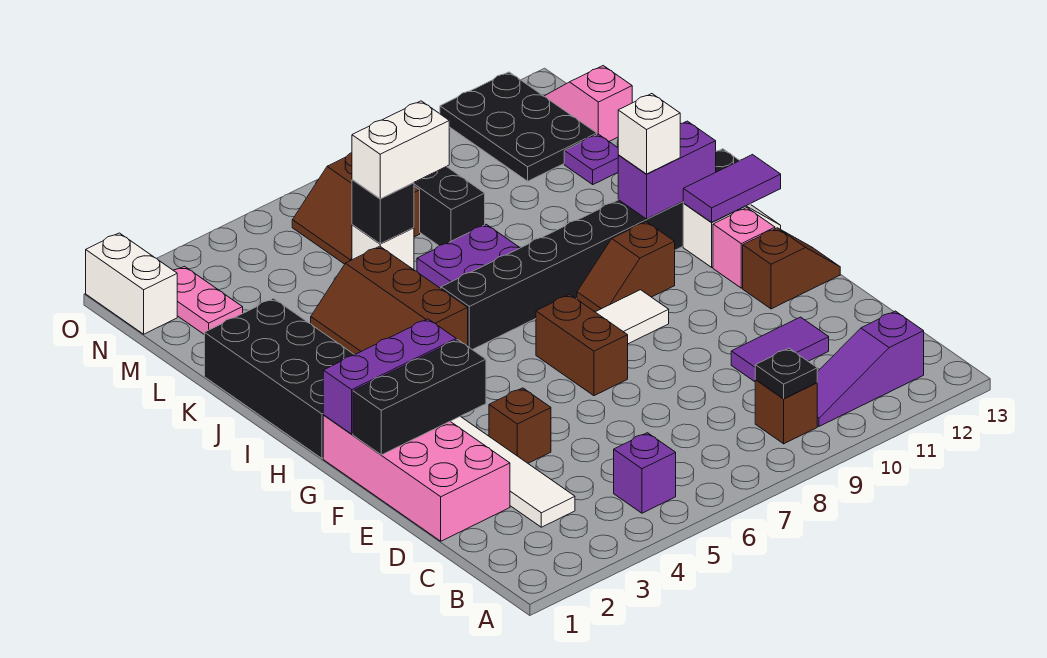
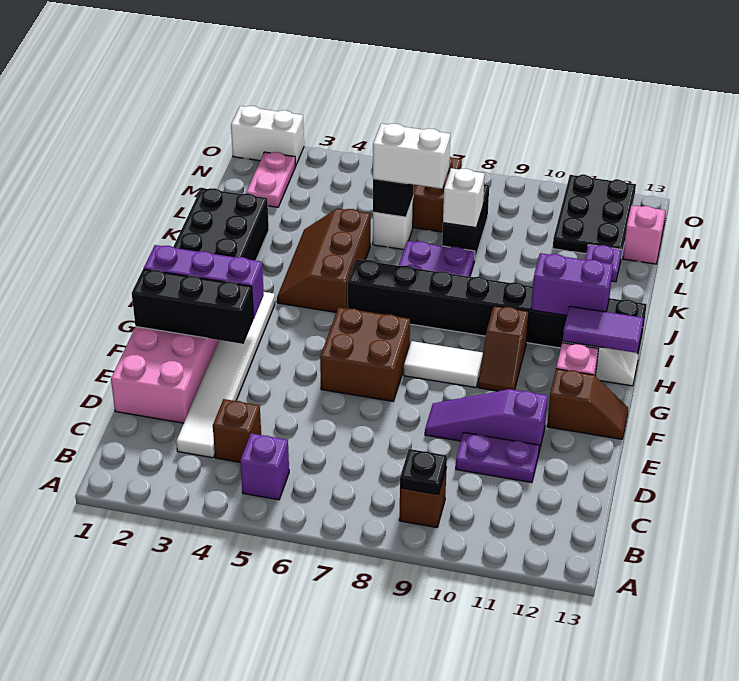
purple 1x3 slope [817,311,924,426] -> purple 1x3 slope moved to [425,389,548,451]
purple 1x2 tile [731,317,829,382] -> purple 1x2 plate [456,433,539,483]
brown 1x1 brick [489,388,551,463] -> brown 1x1 brick moved to [213,399,261,462]
brown 1x2 brick [536,294,628,396] -> brown 2x2 brick [320,307,410,401]
brown 1x2 slope [577,222,675,312] -> brown 1x2 slope turned to [478,306,529,391]
white 1x1 brick [618,94,680,174] -> white 1x1 brick moved to [443,168,485,228]
white 1x2 brick [86,233,177,334] -> white 1x2 brick turned to [231,106,304,166]

